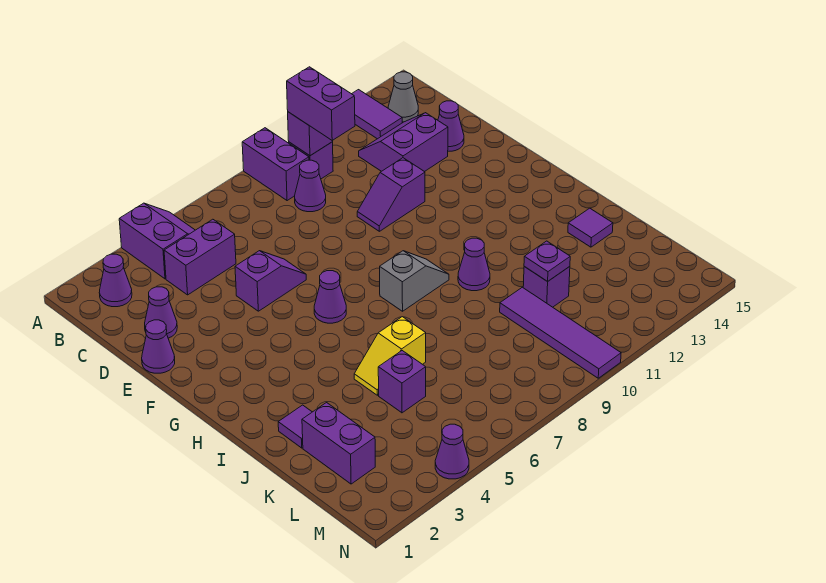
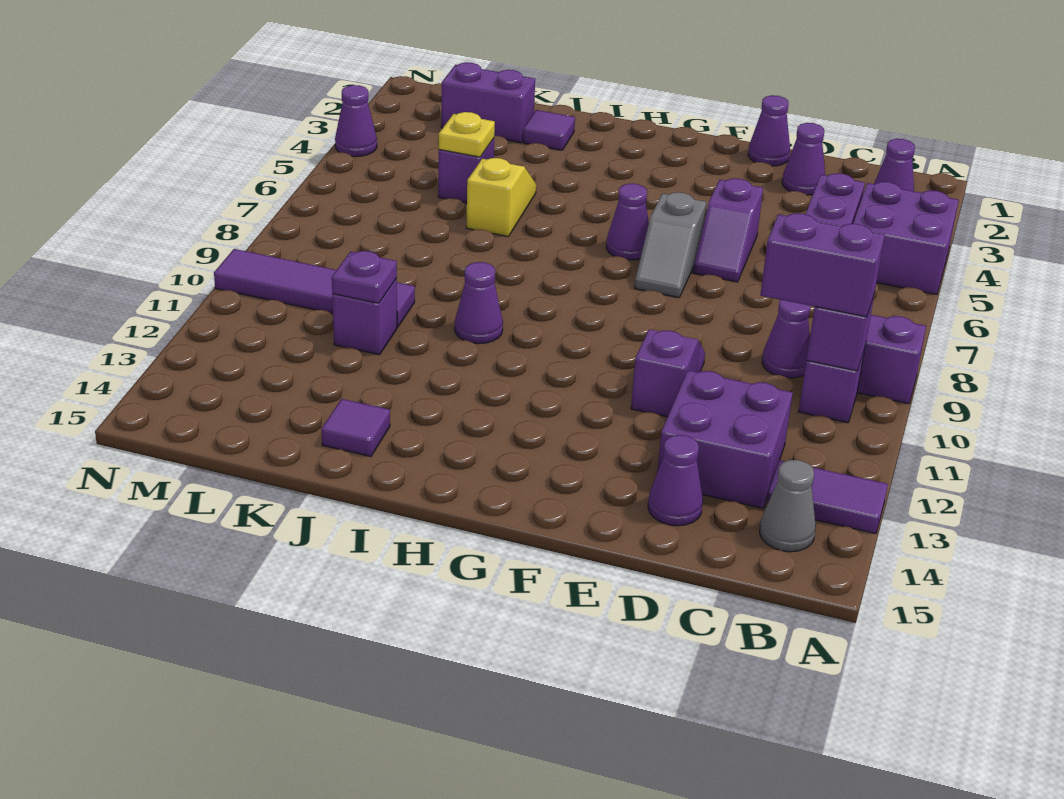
purple 2x2 slope [119,203,195,279] -> purple 2x2 brick [853,182,959,294]
purple 2x2 slope [359,113,448,172] -> purple 2x2 brick [657,370,793,508]
grey 1x2 slope [380,251,449,311] -> grey 1x2 slope moved to [635,192,706,298]
none -> yellow 1x1 plate [439,112,495,157]

